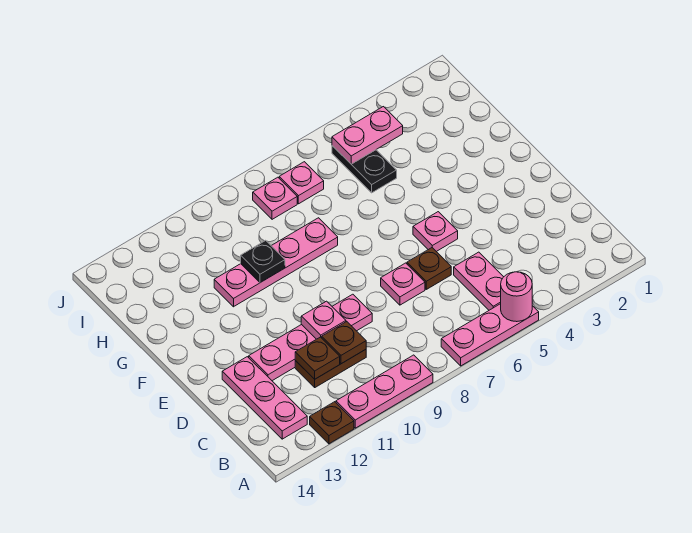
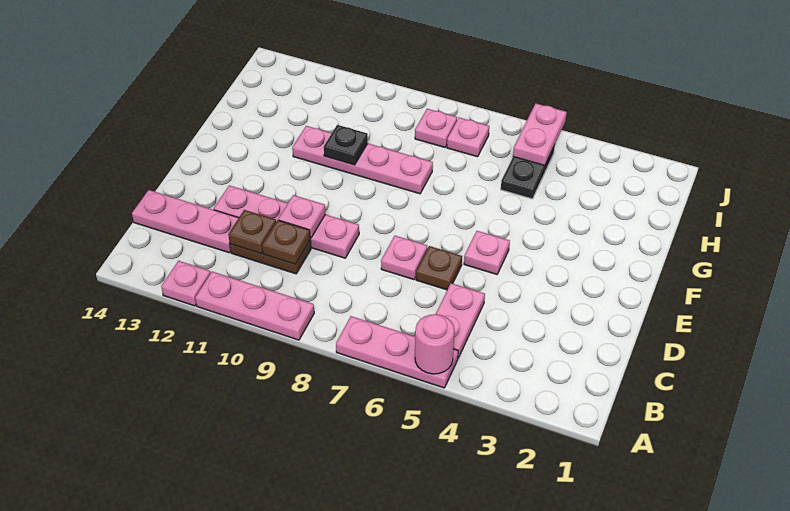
brown 1x1 plate [310,402,354,444] -> pink 1x1 plate [161,261,211,306]
pink 1x3 plate [222,357,307,439] -> pink 1x3 plate turned to [132,190,238,253]
pink 1x2 plate [332,107,403,164] -> pink 1x2 plate turned to [513,104,567,165]

